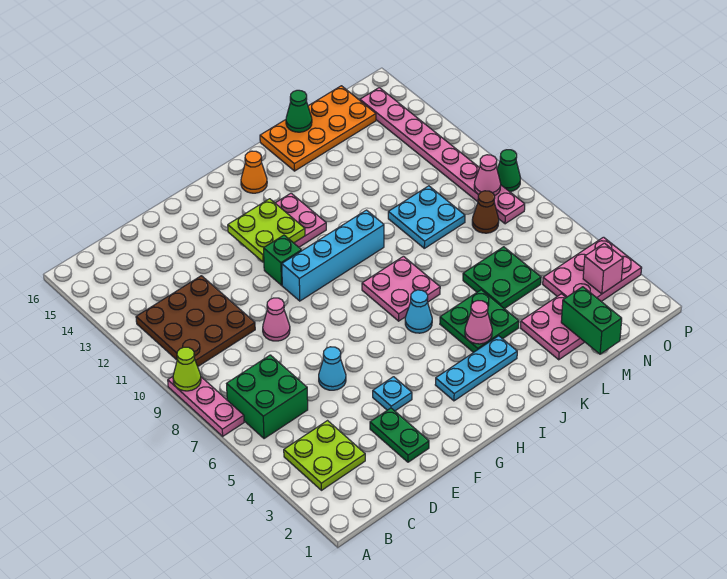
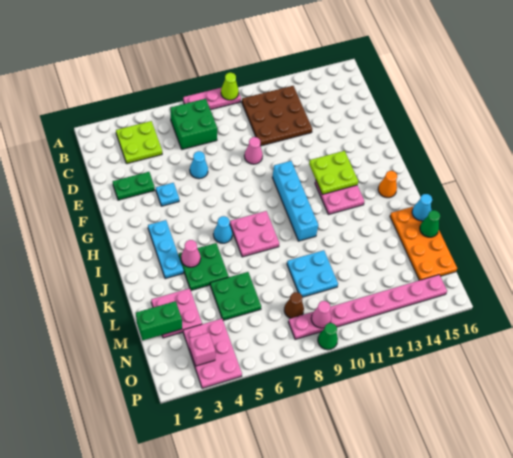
green 1x1 brick [264,235,302,285] -> none
none -> cyan 1x1 cone [412,194,432,221]

